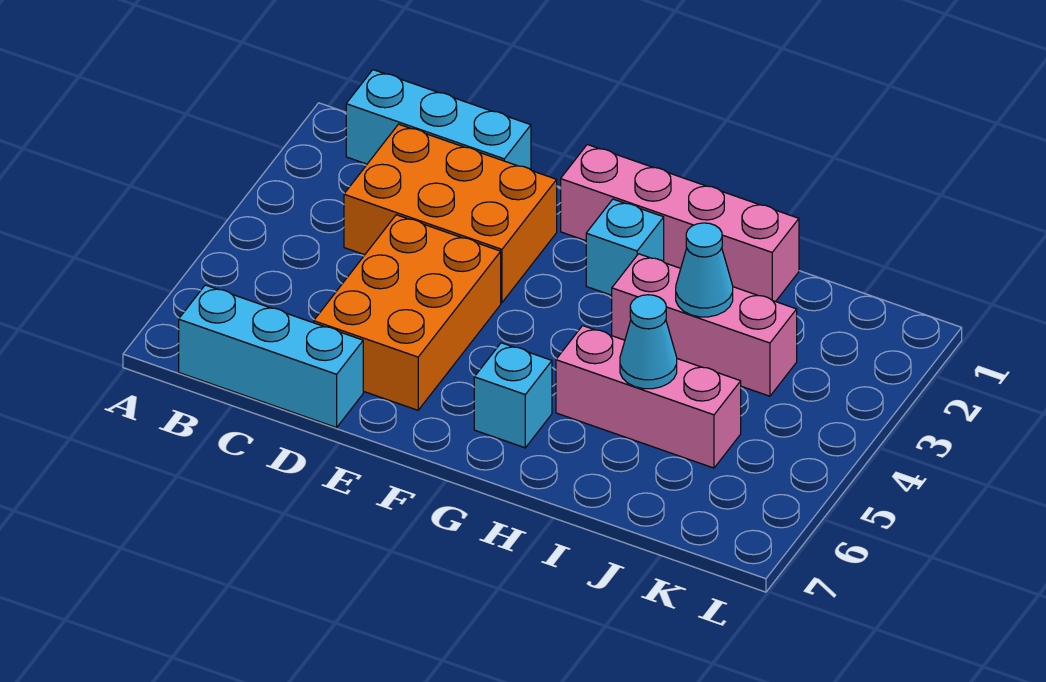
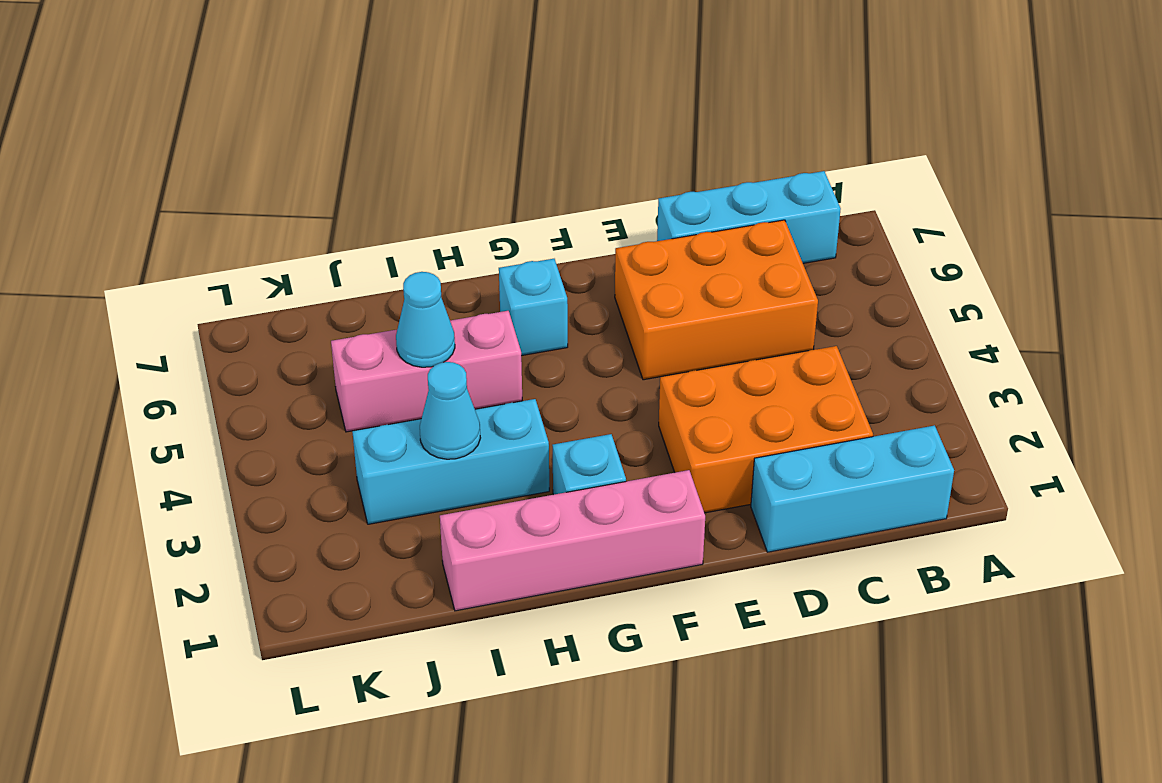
orange 2x3 brick [314,215,501,410] -> orange 2x3 brick turned to [615,220,818,380]
pink 1x3 brick [612,254,797,396] -> cyan 1x3 brick [352,399,549,524]

